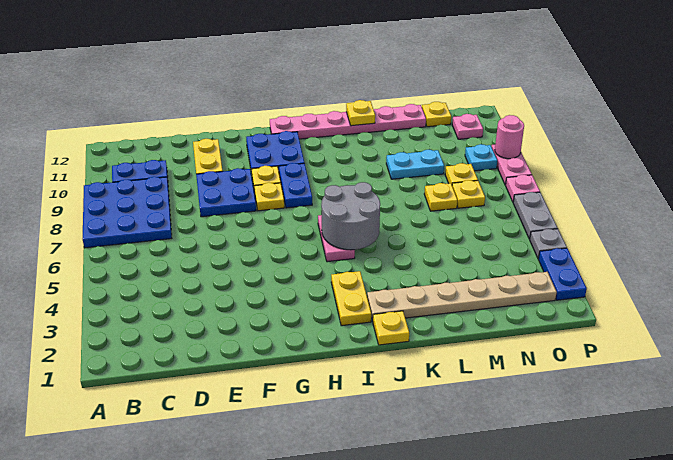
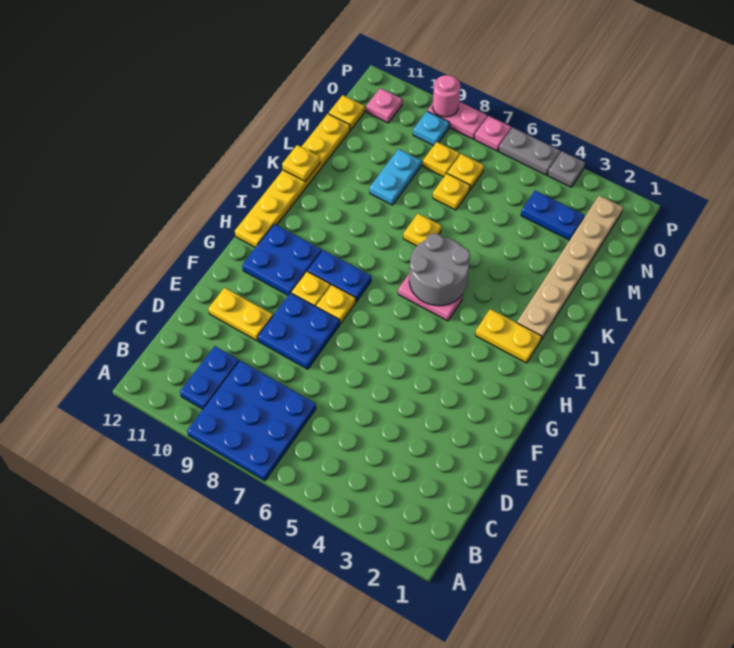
pink 1x6 plate [270,104,426,139] -> yellow 1x6 plate [235,114,350,248]
yellow 1x1 plate [373,311,409,345] -> yellow 1x1 plate moved to [403,214,441,246]
blue 1x2 plate [538,248,587,300] -> blue 1x2 plate moved to [521,191,584,240]

